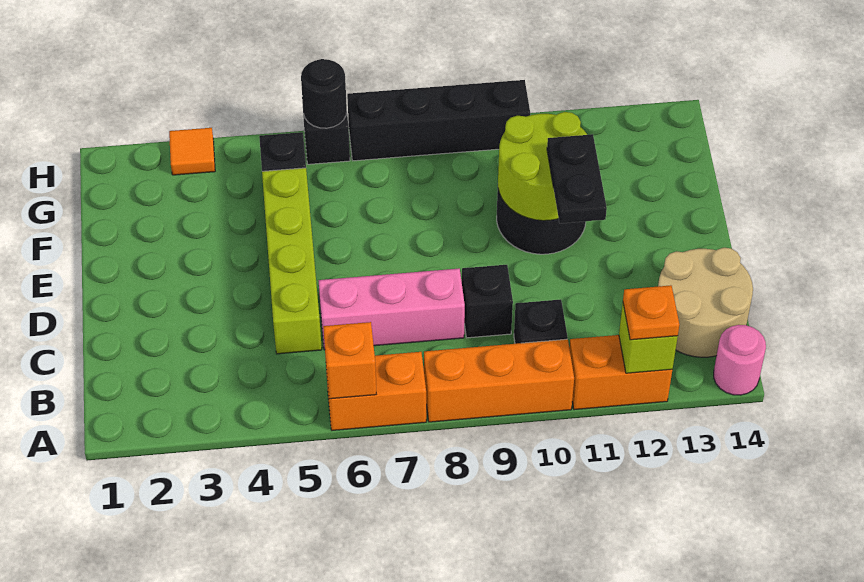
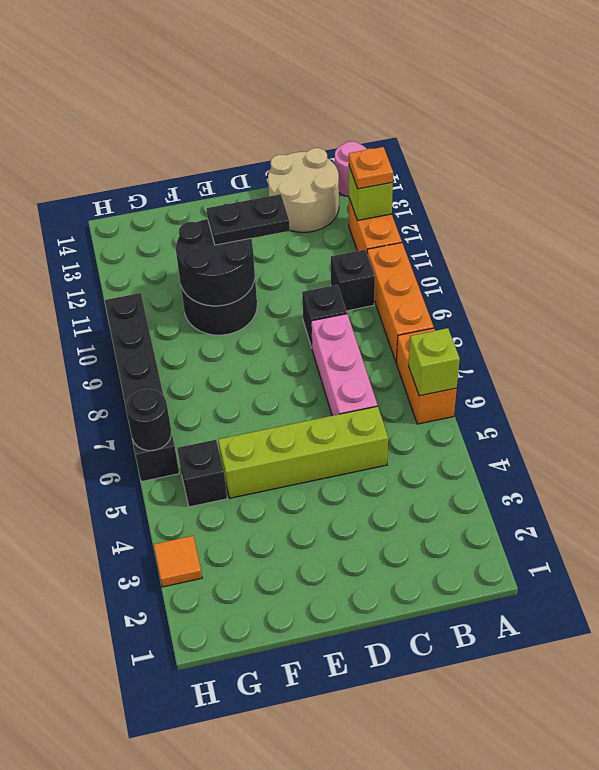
orange 1x1 brick [323,322,376,399] -> lime 1x1 brick [409,328,460,396]
lime 2x2 round brick [498,112,587,221] -> black 2x2 round brick [176,219,255,306]

